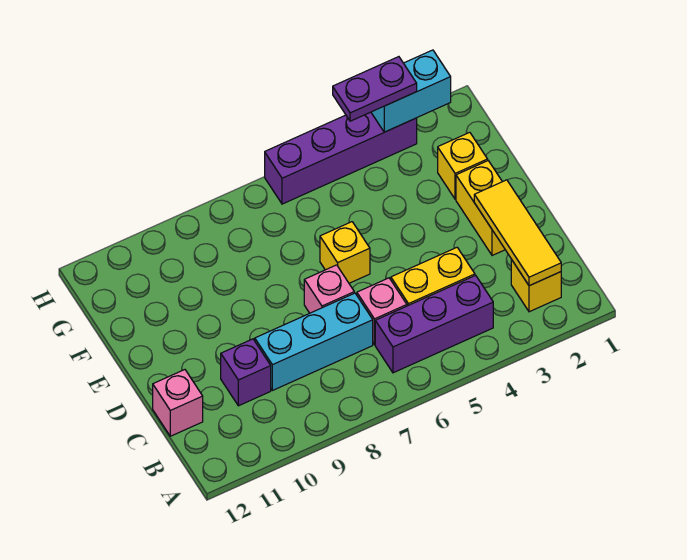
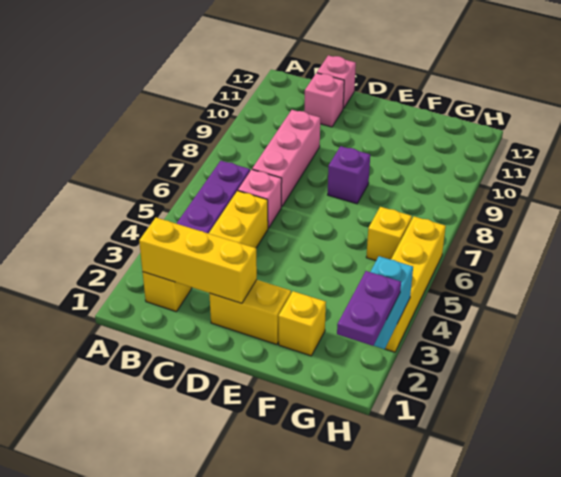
yellow 1x3 tile [474,180,561,286] -> yellow 1x3 brick [139,218,257,303]
cyan 1x3 brick [255,293,373,390] -> pink 1x3 brick [252,110,320,207]
purple 1x1 brick [221,339,271,406] -> purple 1x1 brick moved to [328,146,370,204]
pink 1x1 brick [304,265,354,313] -> pink 1x1 brick moved to [304,73,344,127]
yellow 1x1 brick [320,222,370,283] -> yellow 1x1 brick moved to [366,207,412,261]
purple 1x4 brick [265,112,417,204] -> yellow 1x4 brick [385,217,446,352]
purple 1x2 plate [333,57,417,121] -> purple 1x2 plate moved to [337,271,401,346]

